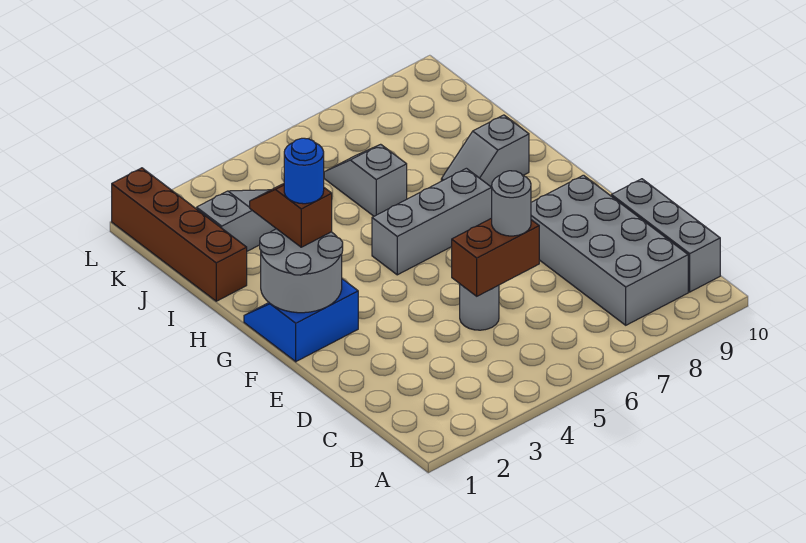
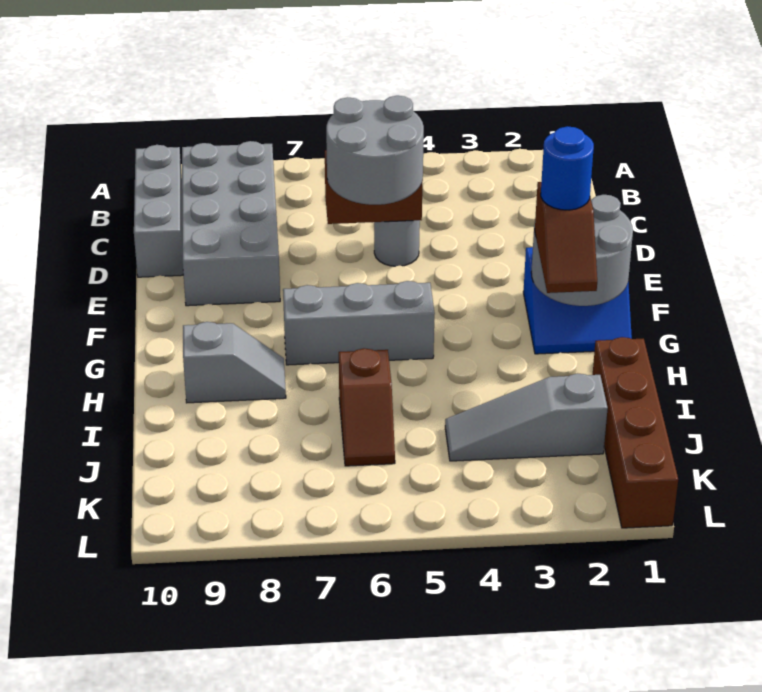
grey 1x1 round brick [492,171,531,236] -> grey 2x2 round brick [326,96,424,205]
grey 1x2 slope [324,144,407,216] -> brown 1x2 slope [339,348,395,466]

